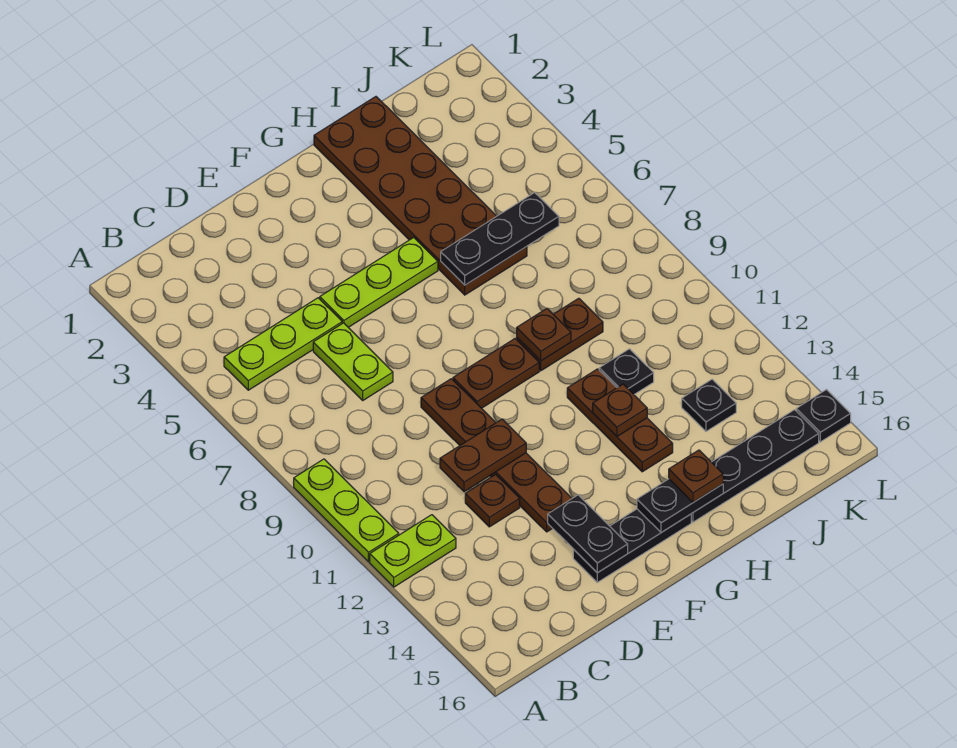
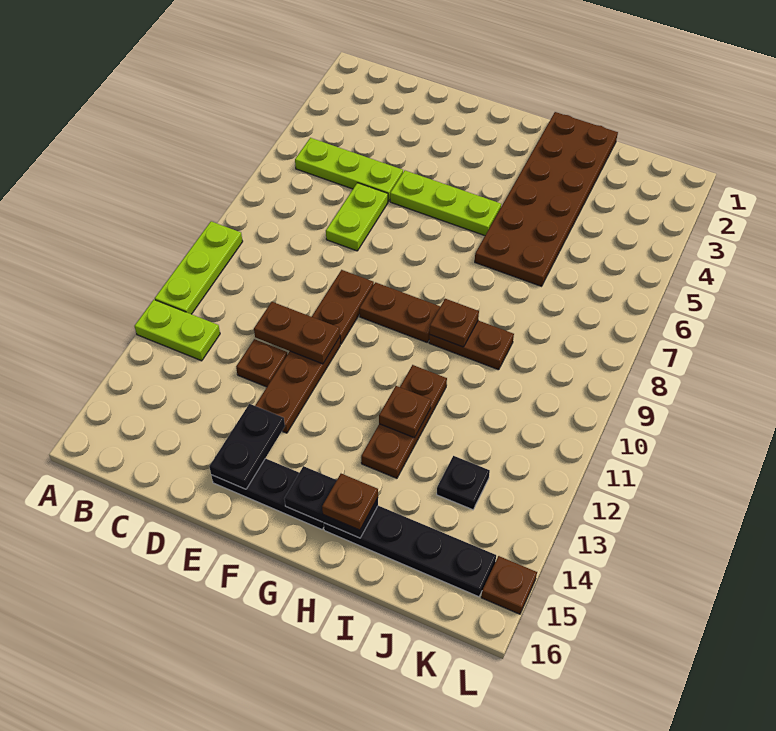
black 1x3 plate [441,193,559,285] -> none
black 1x1 plate [599,349,654,394] -> none
black 1x1 plate [796,390,851,442] -> brown 1x1 plate [481,556,537,614]

